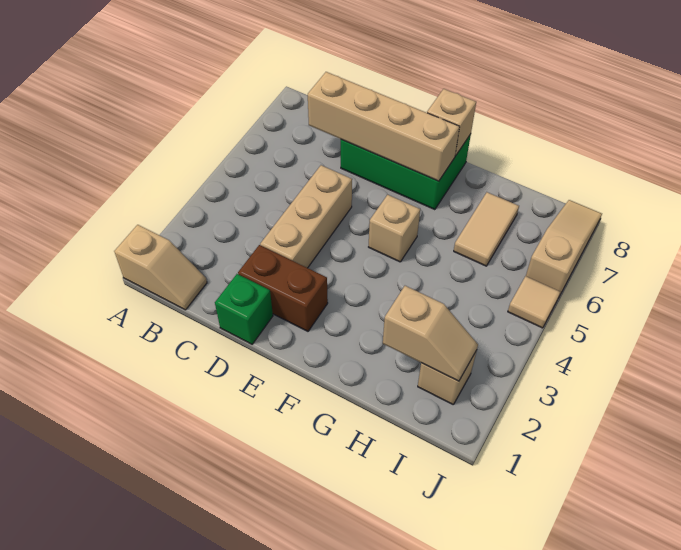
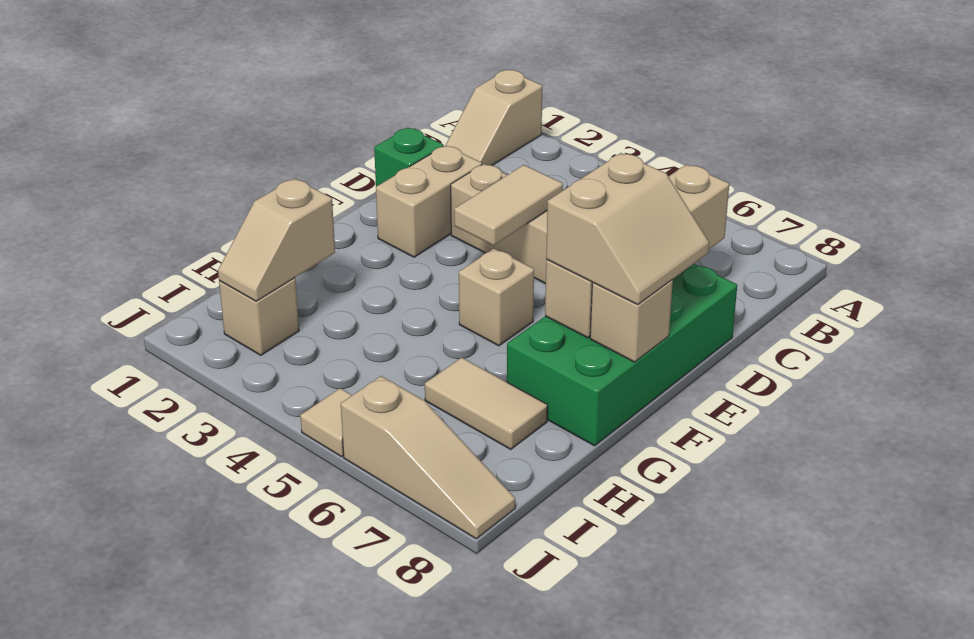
brown 1x2 brick [238,245,328,331] -> tan 1x2 brick [376,145,482,257]
none -> tan 1x2 tile [454,165,563,245]
green 2x3 brick [341,134,471,210] -> green 2x4 brick [507,264,737,446]
none -> tan 2x2 slope [546,153,709,305]

